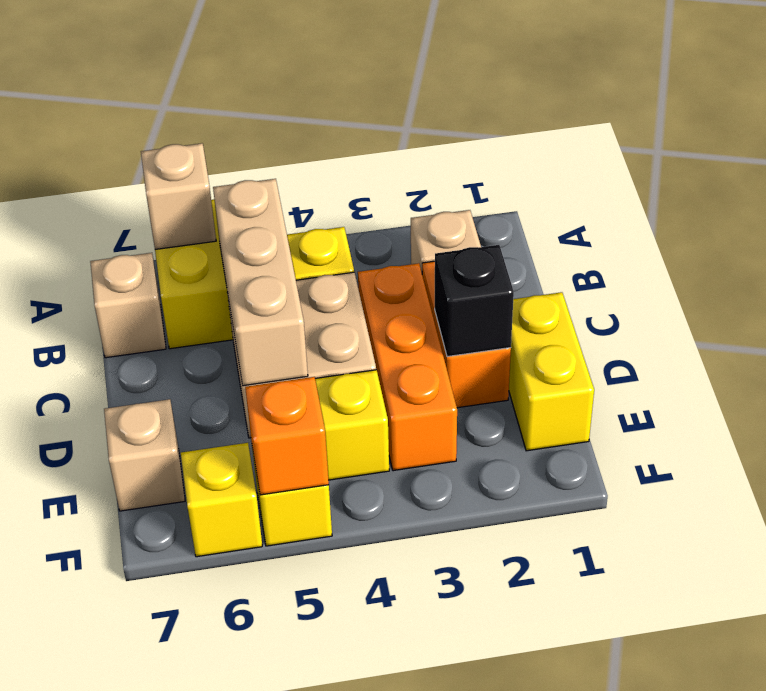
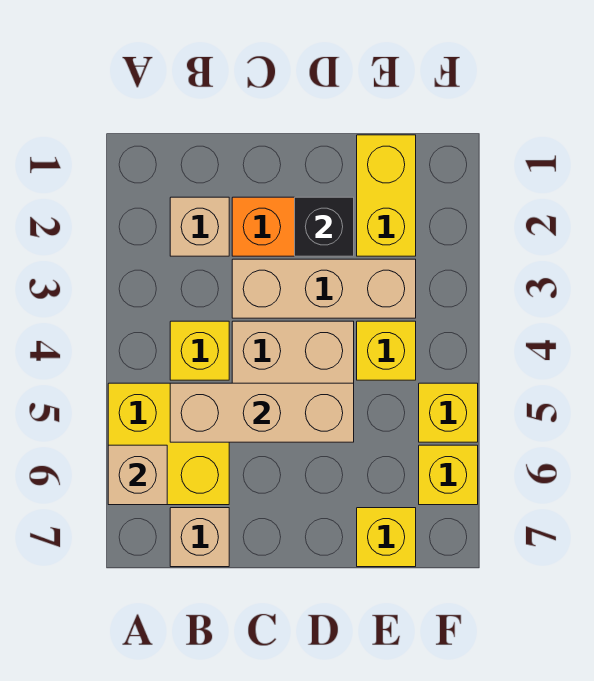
orange 1x3 brick [358,263,457,471] -> tan 1x3 brick [232,259,416,318]
yellow 1x2 brick [509,292,594,451] -> yellow 1x2 brick turned to [357,135,416,256]
tan 1x1 brick [104,399,185,511] -> yellow 1x1 brick [357,508,416,567]
orange 1x1 brick [245,377,329,495] -> none

